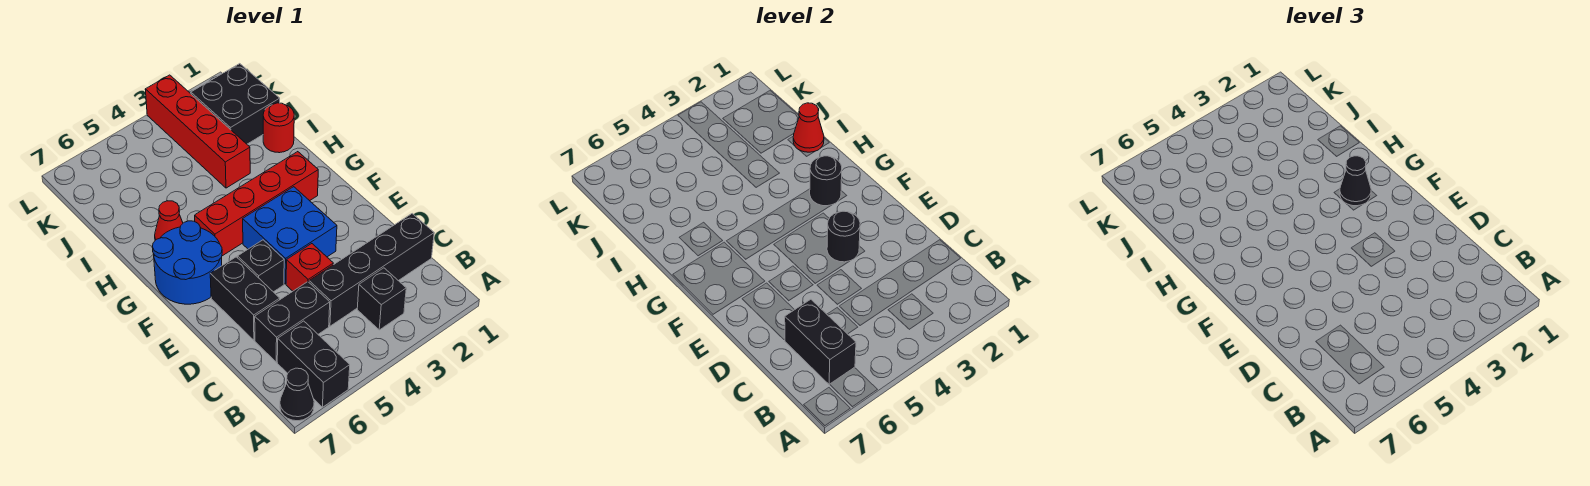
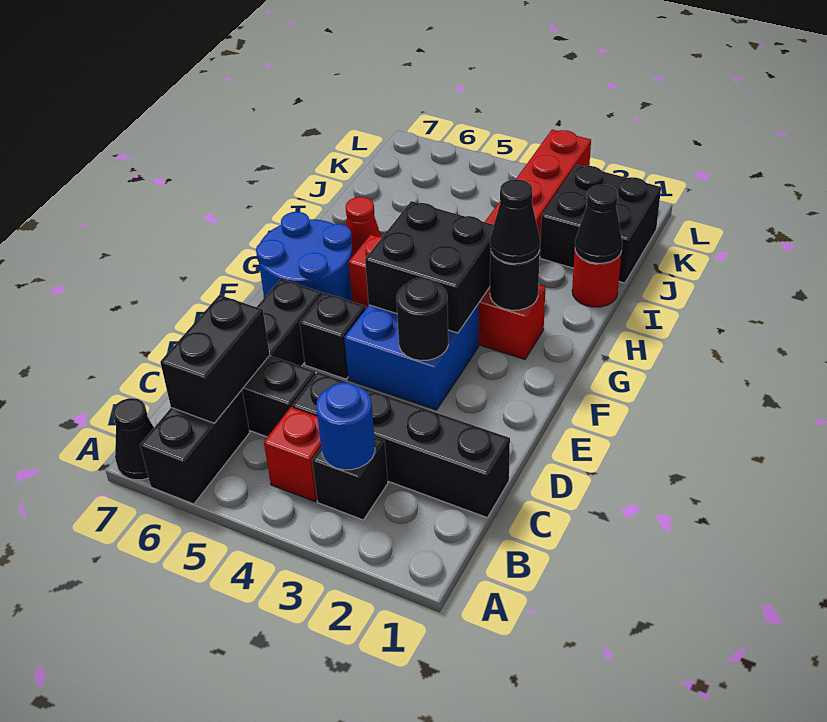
none -> blue 1x1 round brick [316,383,375,470]
red 1x1 brick [286,244,333,291] -> red 1x1 brick moved to [264,407,321,501]
none -> black 2x2 brick [365,201,494,333]
red 1x1 cone [793,103,824,152] -> black 1x1 cone [575,184,622,263]

